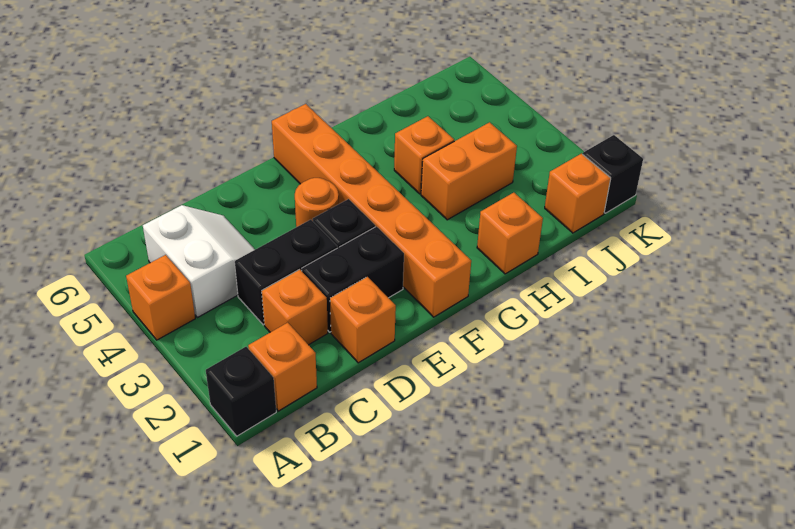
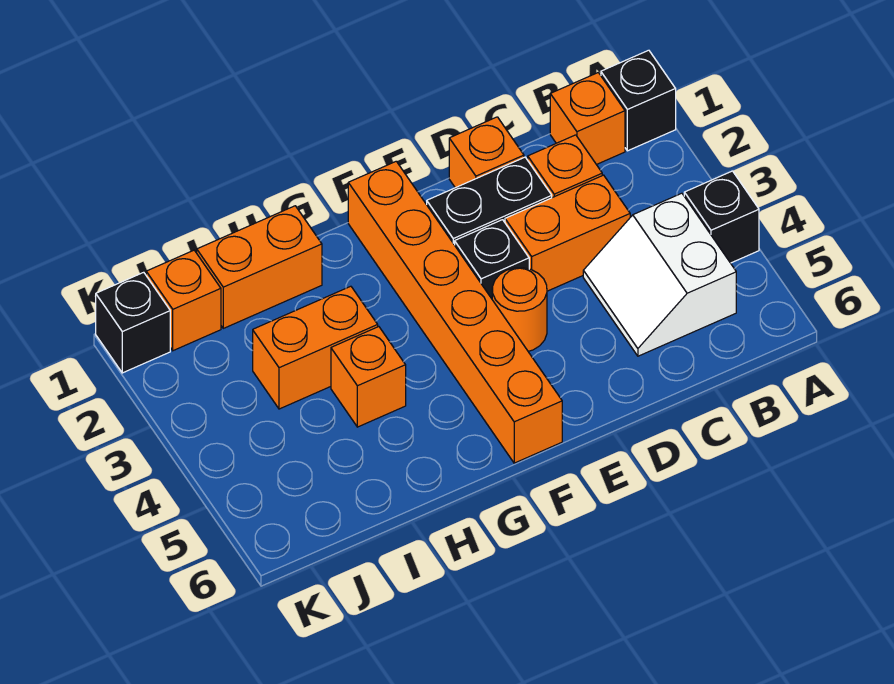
orange 1x1 brick [126,255,195,340] -> black 1x1 brick [684,171,759,263]
black 1x2 brick [234,220,337,325] -> orange 1x2 brick [505,175,630,291]
orange 1x1 brick [477,193,543,274] -> orange 1x2 brick [197,206,322,328]

